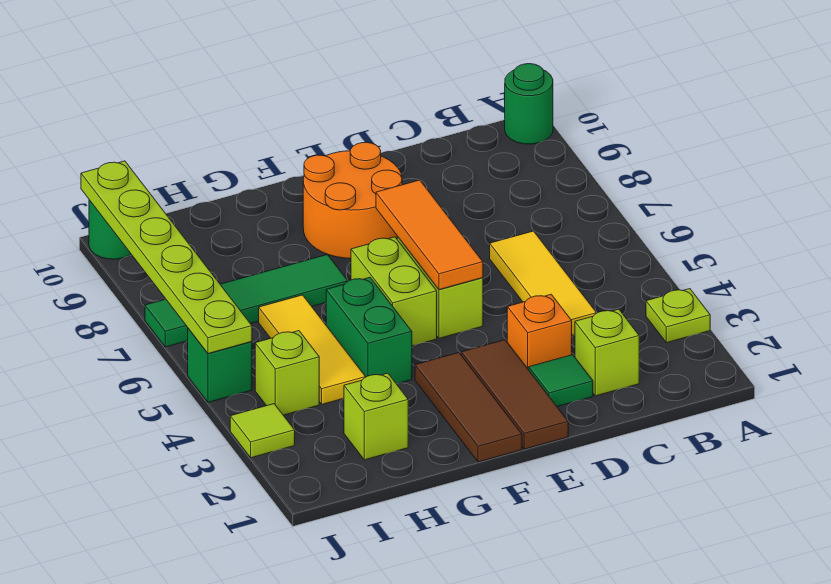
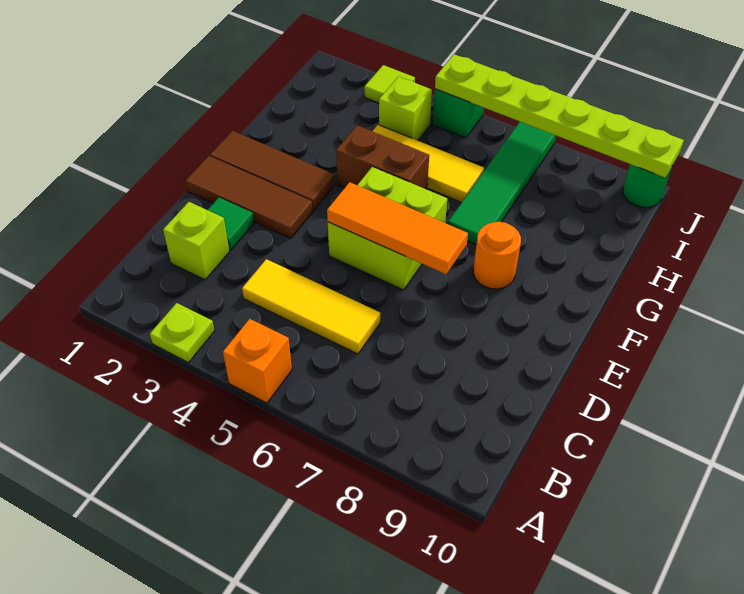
green 1x1 round brick [505,64,553,144] -> none
orange 1x1 brick [507,294,572,370] -> orange 1x1 brick moved to [223,319,292,403]
orange 2x2 round brick [303,142,403,259] -> orange 1x1 round brick [473,222,521,289]
green 1x2 brick [326,277,412,383] -> brown 1x2 brick [336,125,429,190]
lime 1x1 brick [344,373,408,460] -> none

